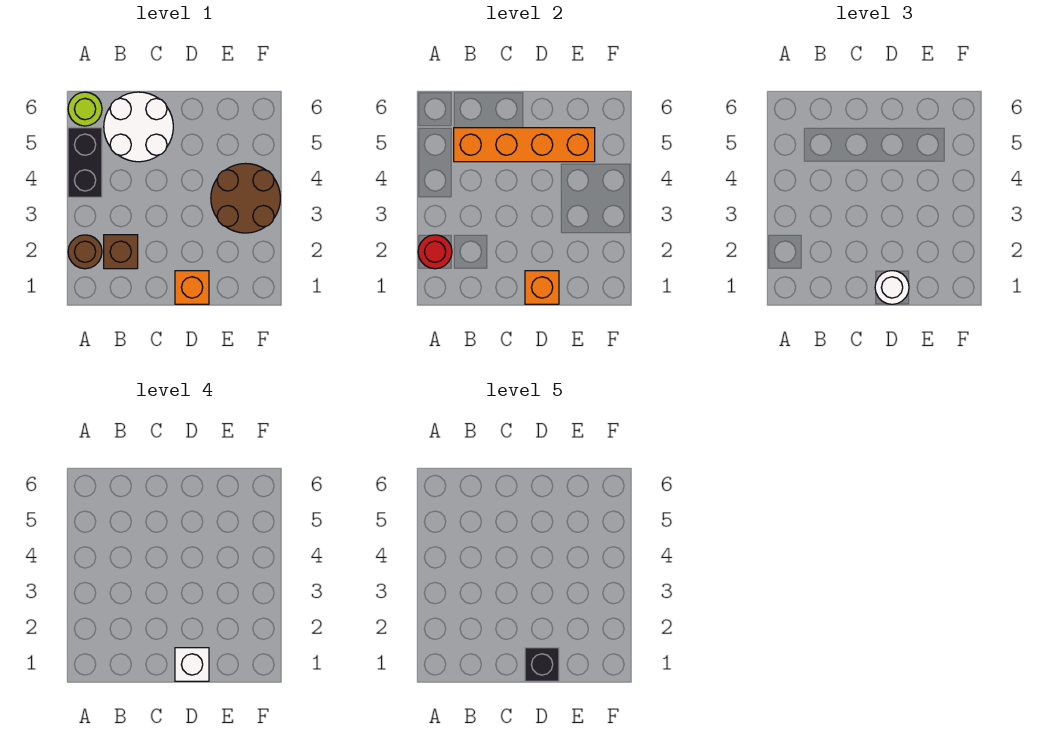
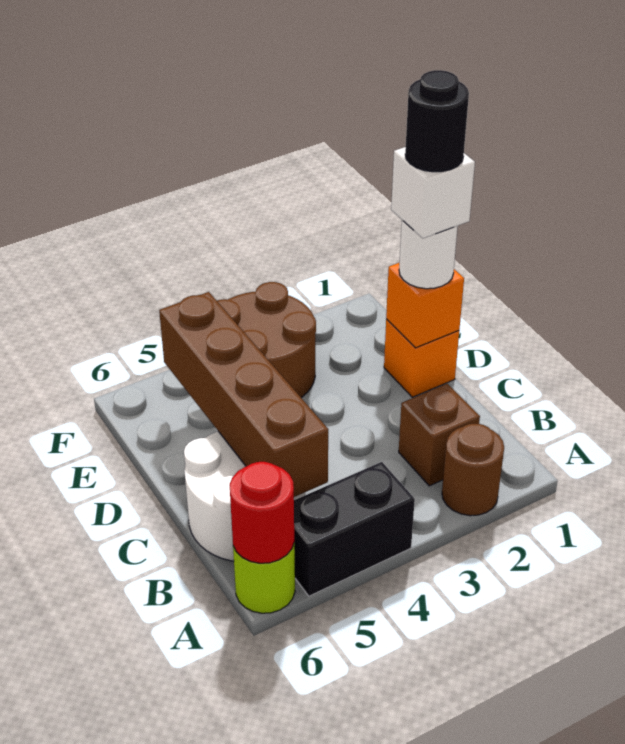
red 1x1 round brick [418,235,452,269] -> red 1x1 round brick moved to [230,462,294,563]
orange 1x4 brick [454,128,595,162] -> brown 1x4 brick [159,292,328,497]
black 1x1 brick [525,648,559,681] -> black 1x1 round brick [405,70,469,172]

